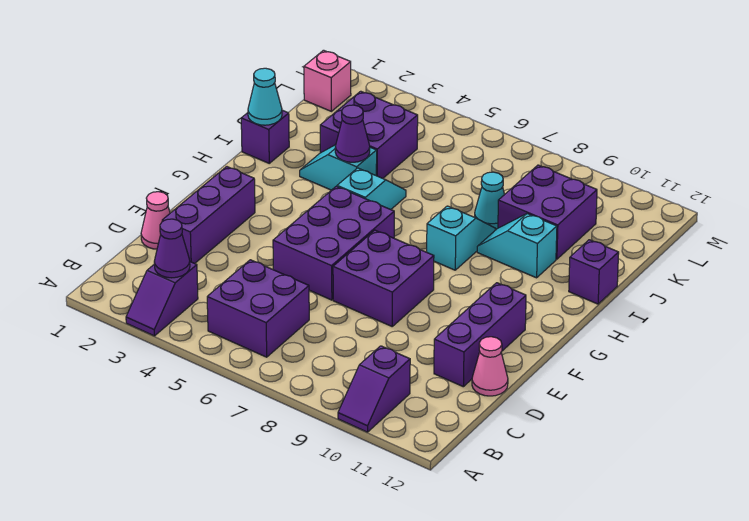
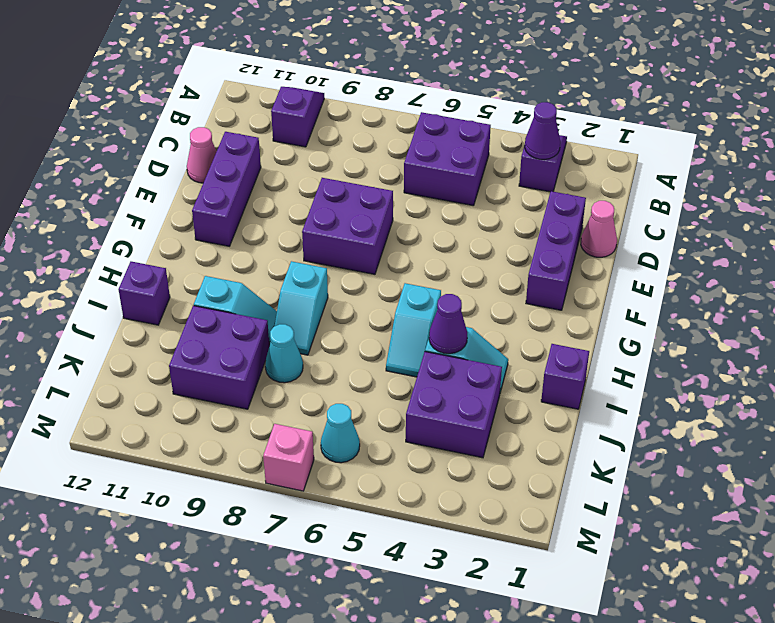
purple 2x3 brick [273,186,394,300] -> none
cyan 1x1 cone [248,68,282,125] -> cyan 1x1 cone moved to [321,404,360,463]
pink 1x1 brick [304,50,351,111] -> pink 1x1 brick moved to [263,424,314,491]

